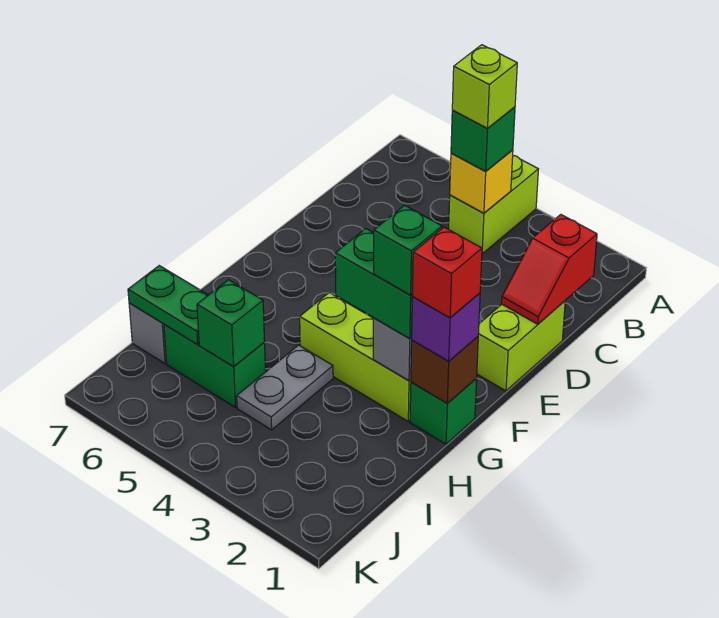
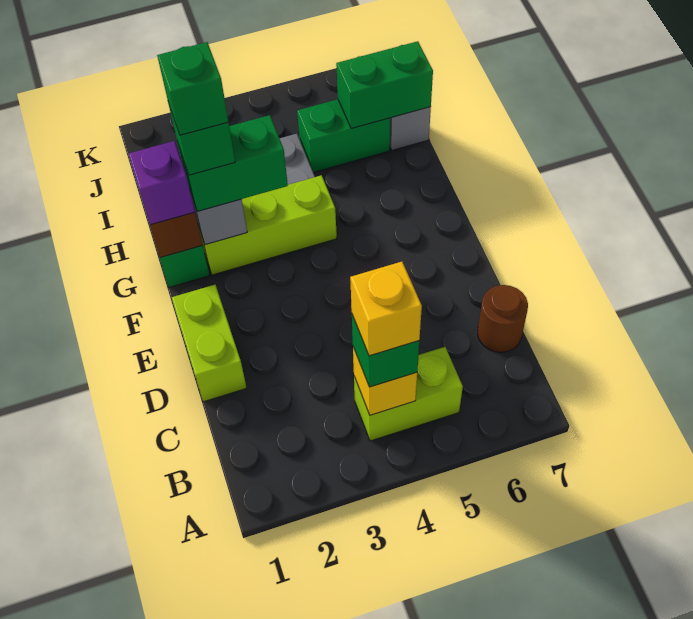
lime 1x2 brick [449,155,538,254] -> lime 1x2 brick turned to [354,347,463,441]
lime 1x1 brick [452,45,517,129] -> yellow 1x1 brick [350,262,422,356]
red 1x2 slope [502,215,597,324] -> none
none -> brown 1x1 round brick [478,285,528,352]
red 1x1 brick [412,227,482,318] -> none
green 1x1 brick [197,280,265,367] -> green 1x1 brick moved to [157,42,228,135]
green 1x2 plate [128,266,208,344] -> green 1x2 brick [336,41,433,129]

